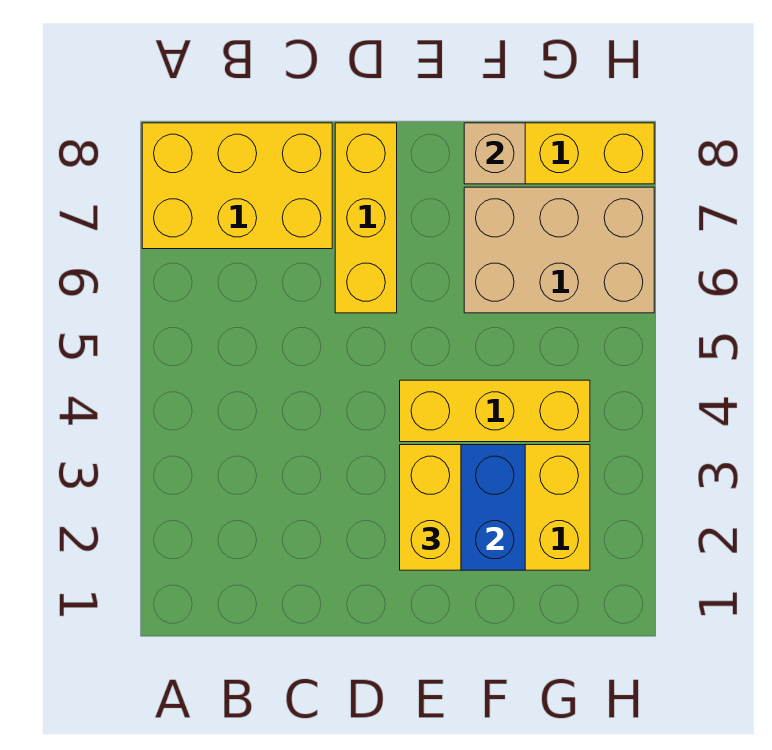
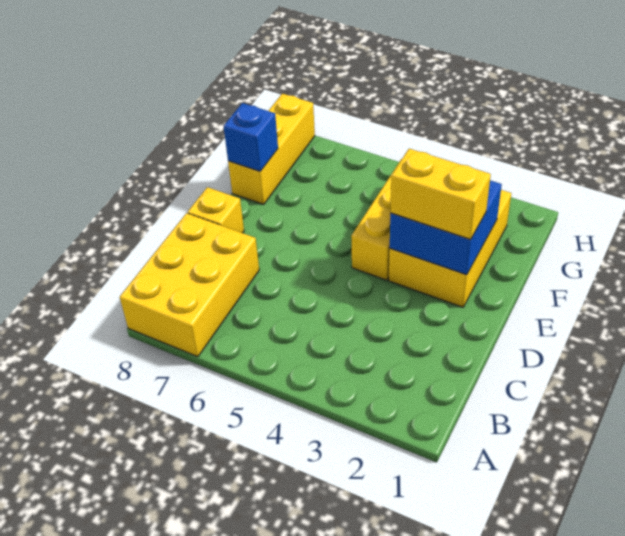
yellow 1x3 brick [335,123,397,313] -> yellow 1x1 brick [188,187,244,233]
tan 2x3 brick [464,187,654,313] -> none
tan 1x1 brick [464,123,525,184] -> blue 1x1 brick [224,103,278,171]

